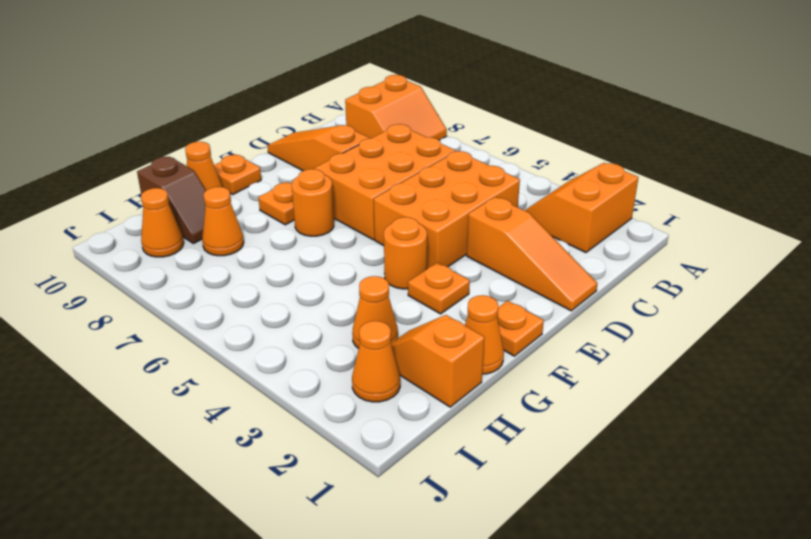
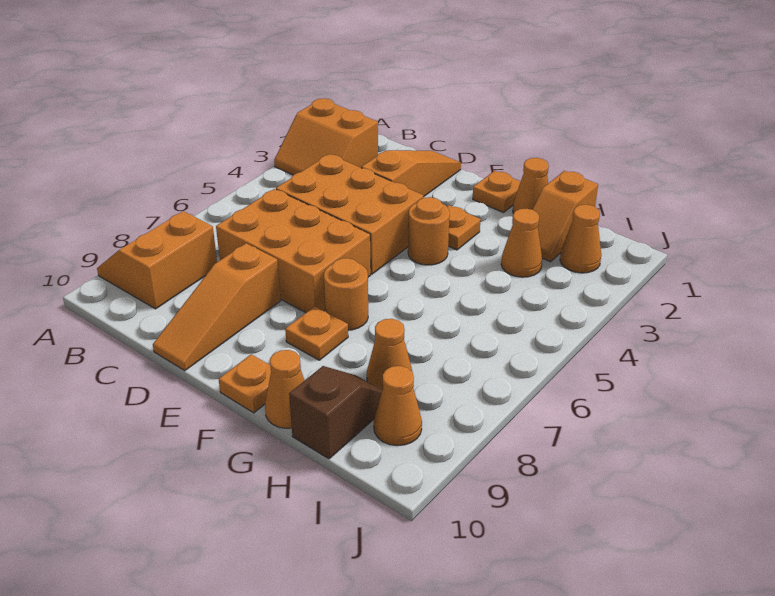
orange 2x2 slope [345,75,447,140] -> orange 2x2 slope turned to [97,211,217,309]

